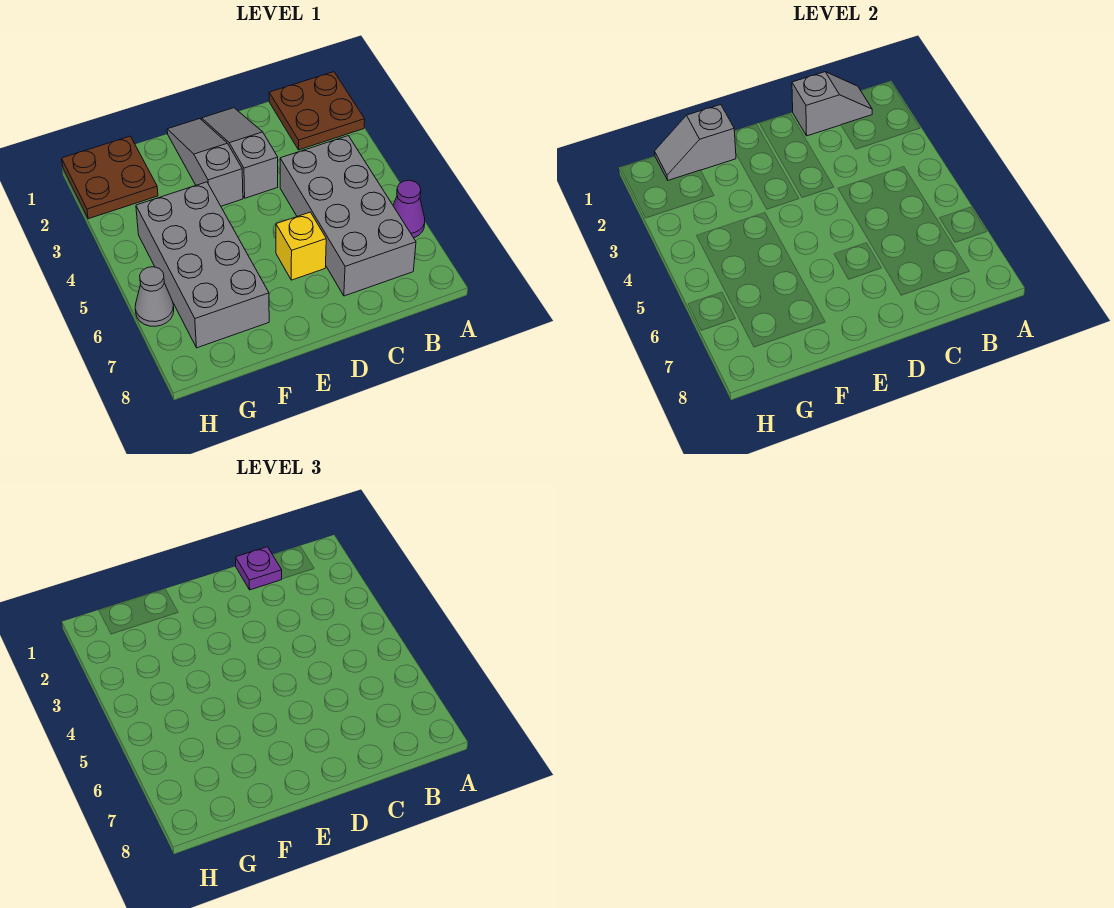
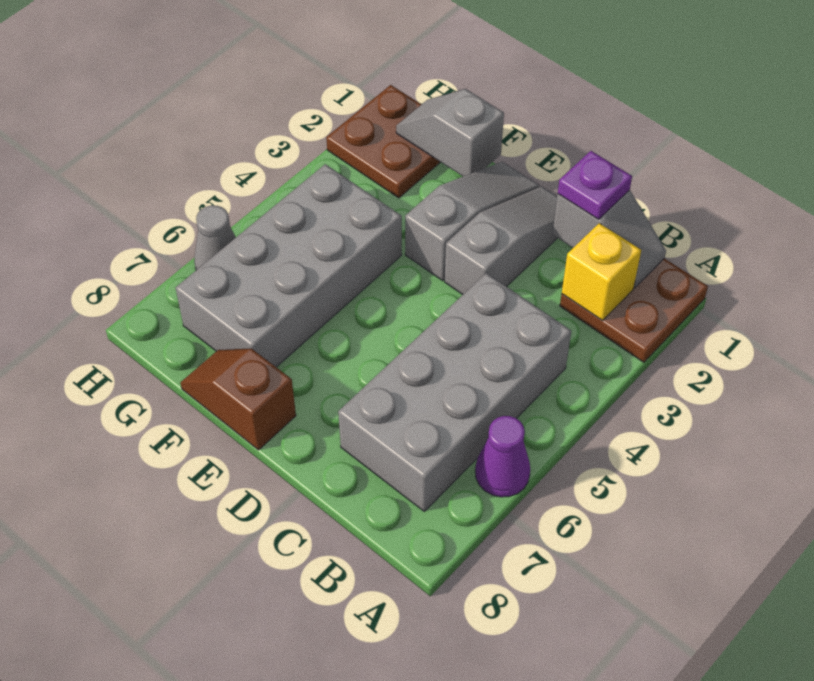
yellow 1x1 brick [276,212,326,280] -> yellow 1x1 brick moved to [562,223,641,320]
none -> brown 1x2 slope [180,349,296,450]

